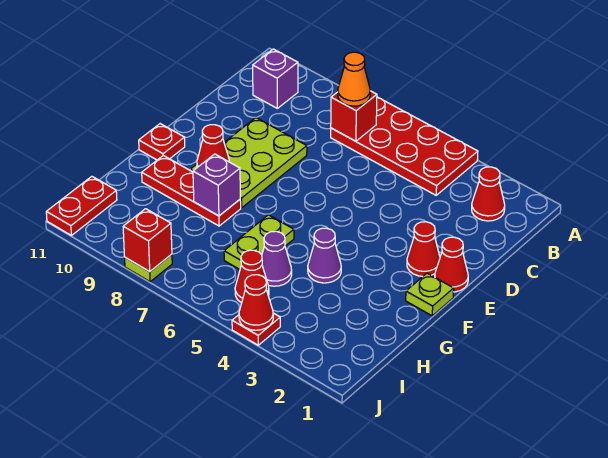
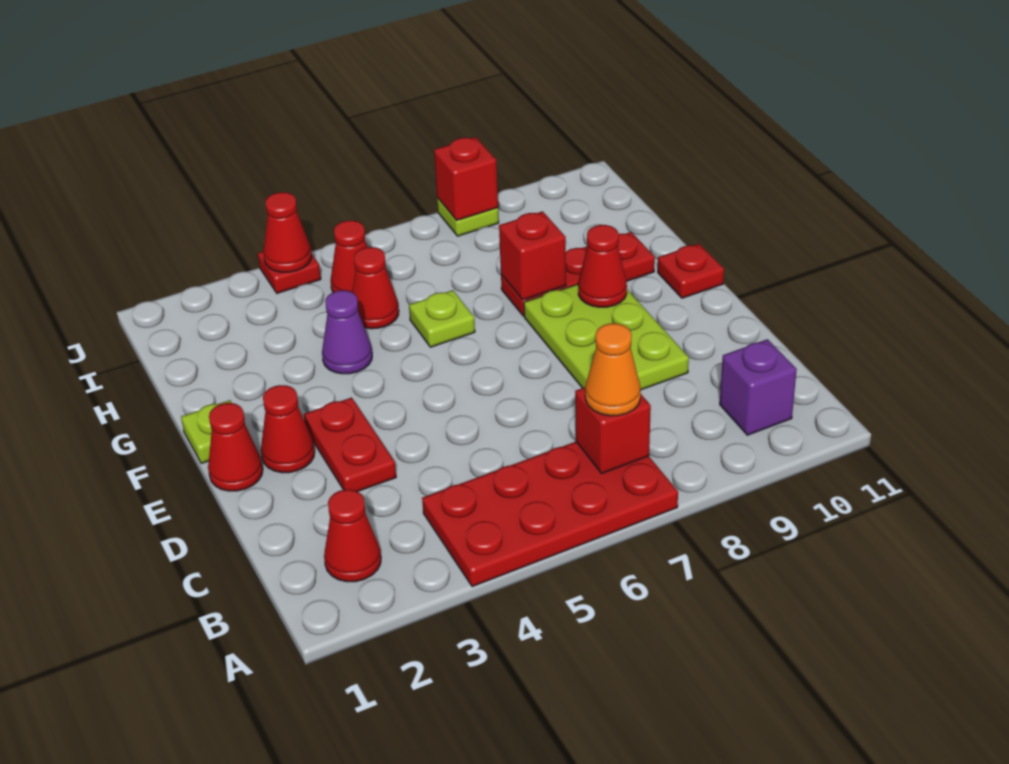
lime 1x2 plate [224,215,294,269] -> lime 1x1 plate [409,290,475,347]
purple 1x1 brick [193,154,240,216] -> red 1x1 brick [499,211,566,300]
purple 1x1 cone [262,231,292,286] -> red 1x1 cone [352,247,399,329]
red 1x2 plate [46,176,117,235] -> red 1x2 plate moved to [304,398,396,492]

